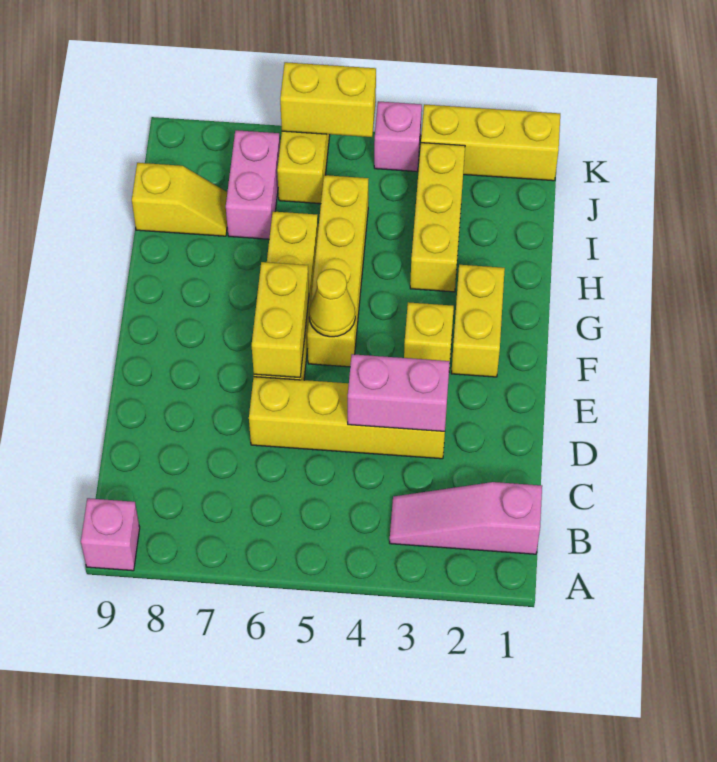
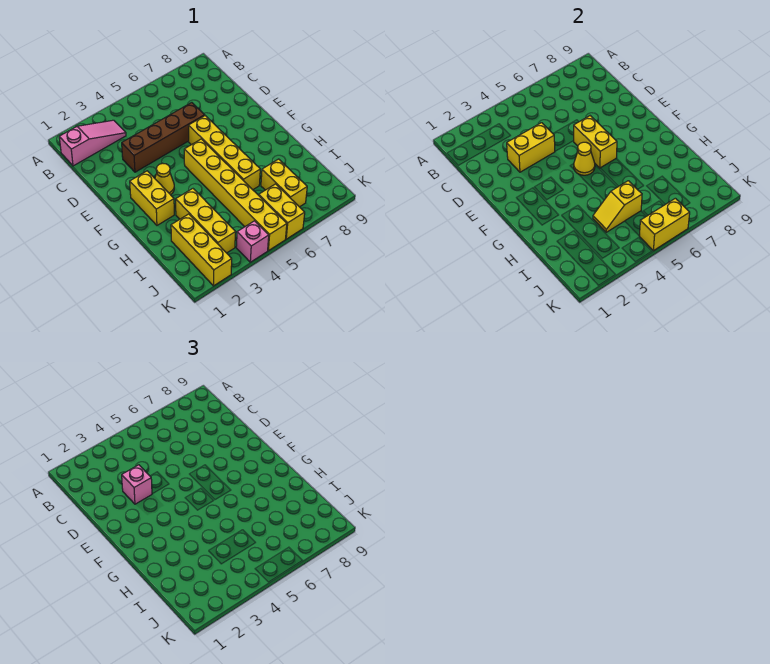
pink 1x1 brick [81,498,140,571] -> pink 1x1 brick moved to [122,465,152,504]
yellow 1x4 brick [249,377,447,459] -> brown 1x4 brick [122,103,205,172]
pink 1x2 brick [348,354,450,432] -> yellow 1x2 brick [507,123,555,172]
yellow 1x1 brick [404,302,454,367] -> yellow 1x1 cone [155,163,174,195]
yellow 1x4 brick [307,175,369,367] -> yellow 1x6 brick [184,139,287,251]
pink 1x2 brick [226,130,280,239] -> yellow 1x2 brick [261,159,307,207]
yellow 1x2 slope [132,163,227,236] -> yellow 1x2 slope moved to [593,181,642,232]
yellow 1x3 brick [421,104,560,181] -> yellow 1x3 brick turned to [171,214,232,286]

